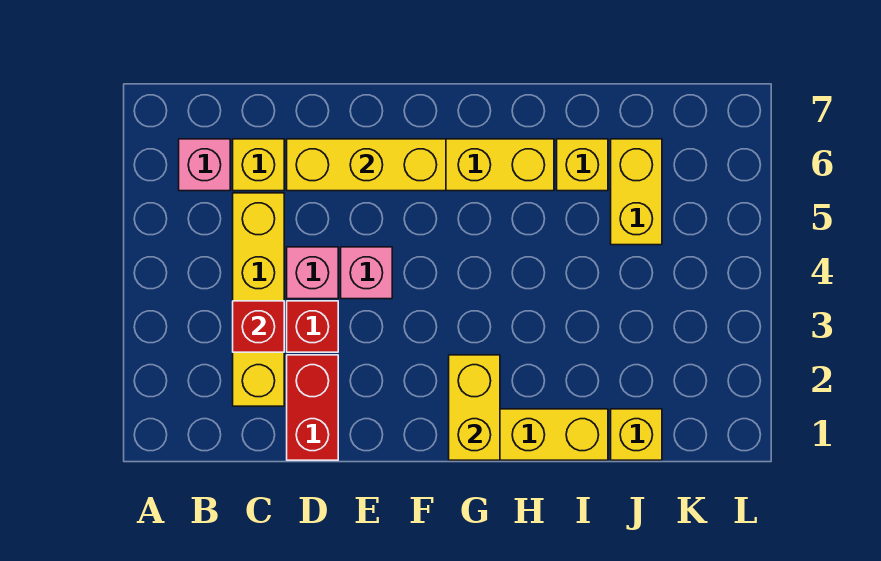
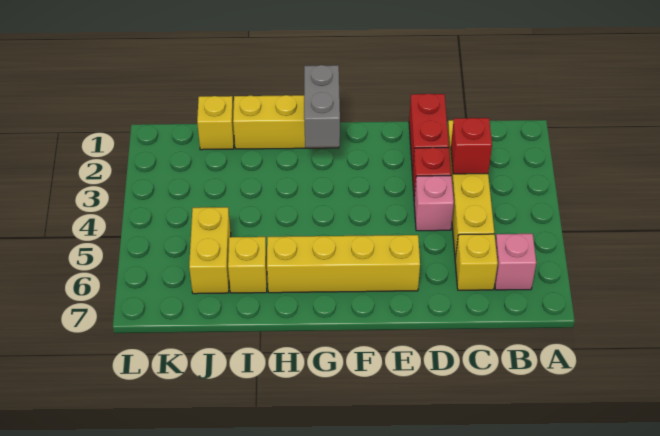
yellow 1x3 brick [287,139,446,191] -> none
pink 1x1 brick [341,247,392,299] -> none
yellow 1x2 brick [449,355,500,460] -> grey 1x2 brick [304,65,340,148]

